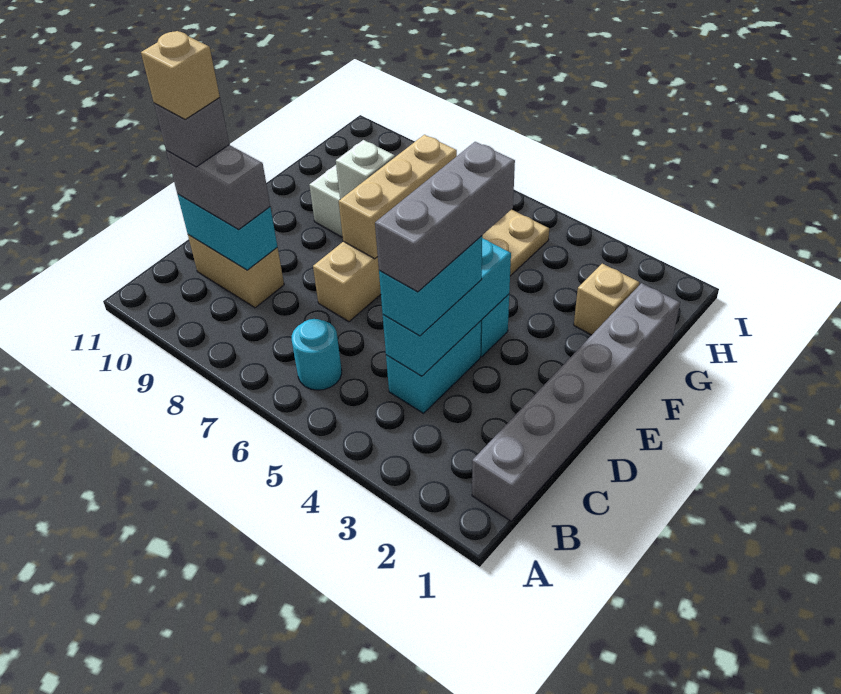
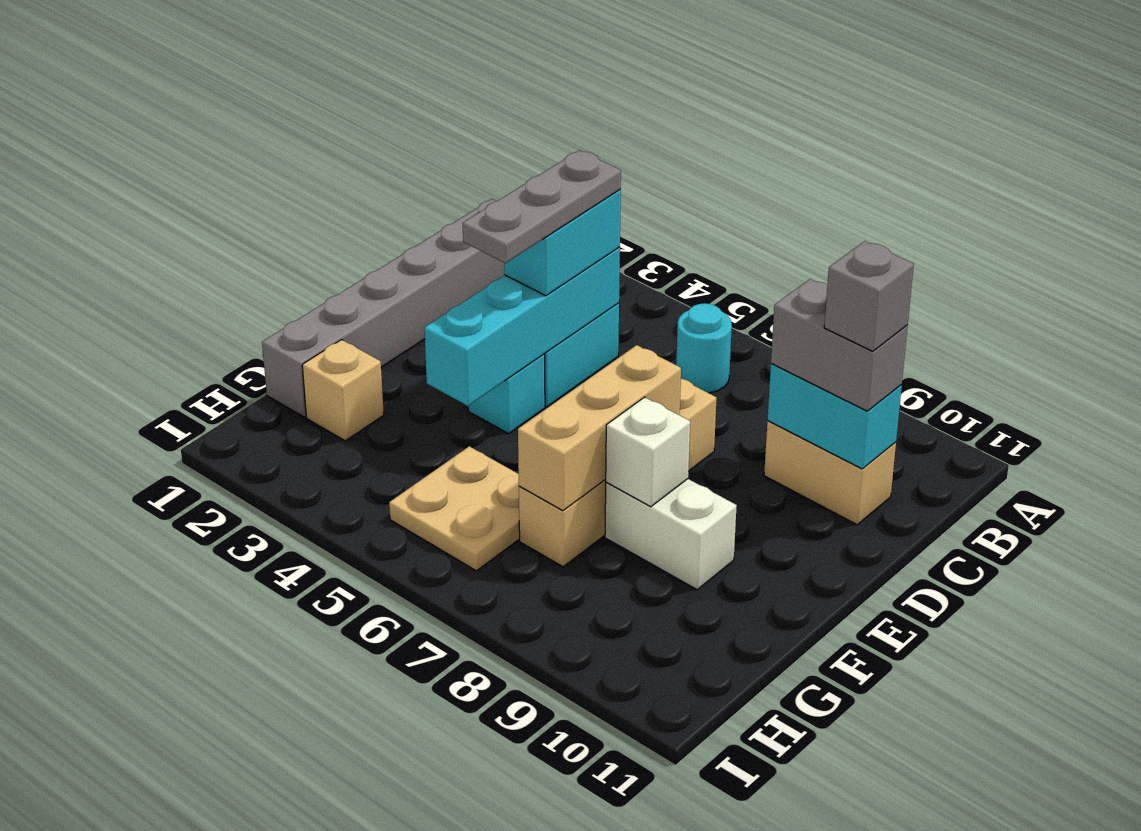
cyan 1x3 brick [383,238,511,376] -> cyan 1x4 brick [424,247,620,406]
grey 1x3 brick [375,142,515,292] -> grey 1x3 plate [463,150,621,263]
tan 1x1 brick [141,31,220,120] -> none

